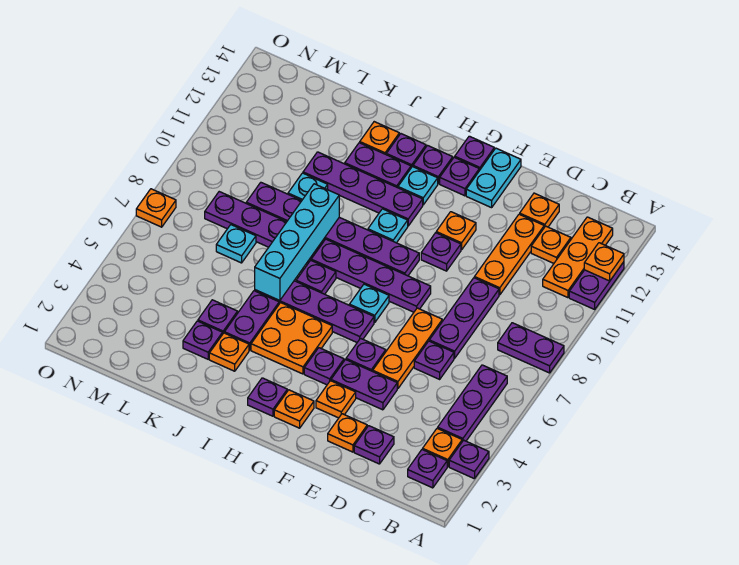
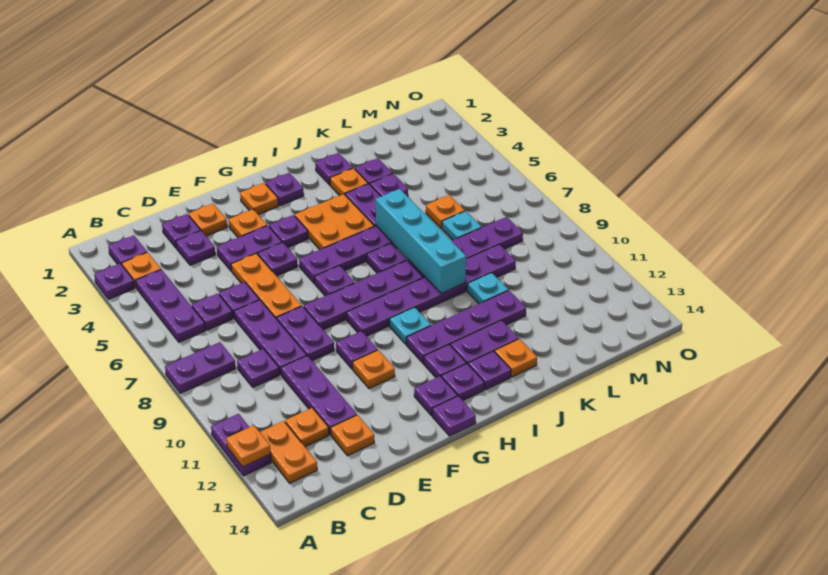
orange 1x3 plate [543,217,613,298] -> orange 1x2 plate [260,421,317,483]
none -> purple 1x1 plate [192,293,233,330]
none -> purple 1x1 plate [237,349,279,387]
none -> purple 1x1 plate [176,230,215,265]
orange 1x3 plate [474,214,544,295] -> purple 1x3 plate [281,356,357,435]
none -> purple 1x2 plate [277,306,334,361]
cyan 1x2 plate [466,148,521,208] -> none
cyan 1x1 plate [349,284,389,323] -> purple 1x1 plate [315,265,355,296]
cyan 1x1 plate [398,167,438,205] -> purple 1x1 plate [424,345,466,378]
none -> purple 1x1 plate [315,153,353,185]
orange 1x1 plate [136,189,176,227] -> orange 1x1 plate moved to [426,195,465,229]

